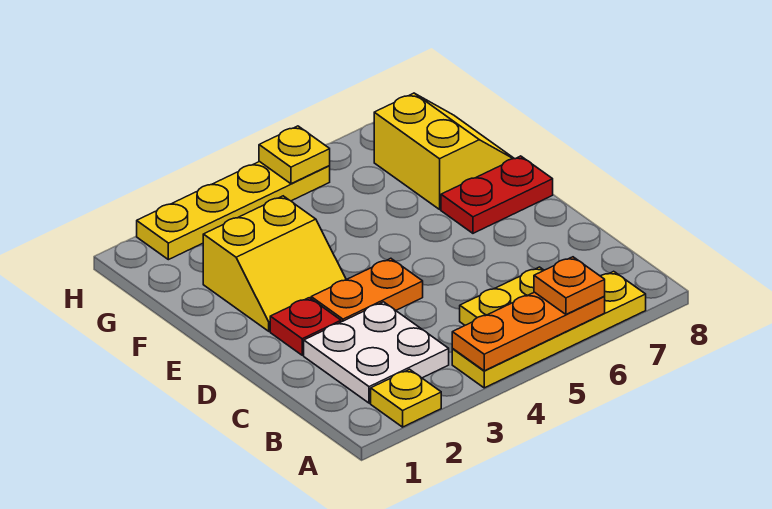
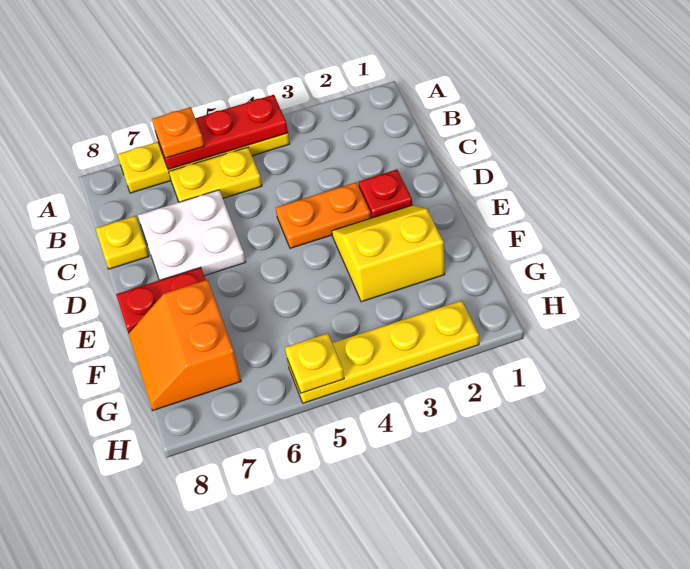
yellow 1x1 plate [371,369,441,427] -> yellow 1x1 plate moved to [96,216,149,269]
orange 1x3 plate [452,292,605,371] -> red 1x3 plate [156,95,288,169]
white 2x2 plate [304,302,449,403] -> white 2x2 plate moved to [138,190,246,280]
yellow 2x2 slope [374,93,514,209] -> orange 2x2 slope [128,280,241,410]

